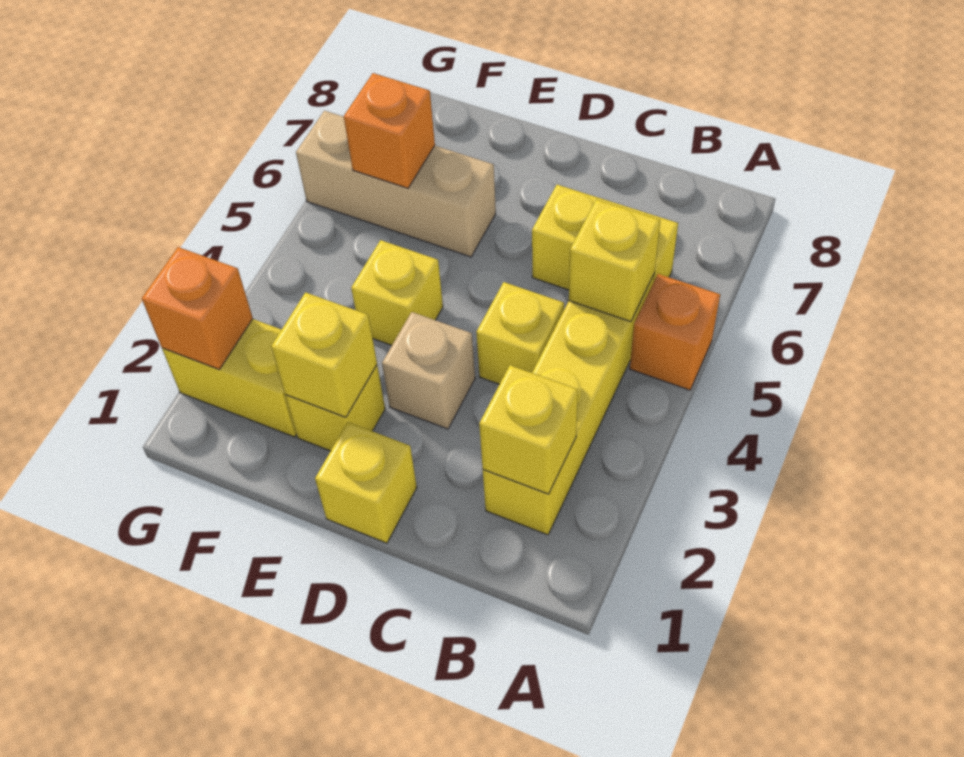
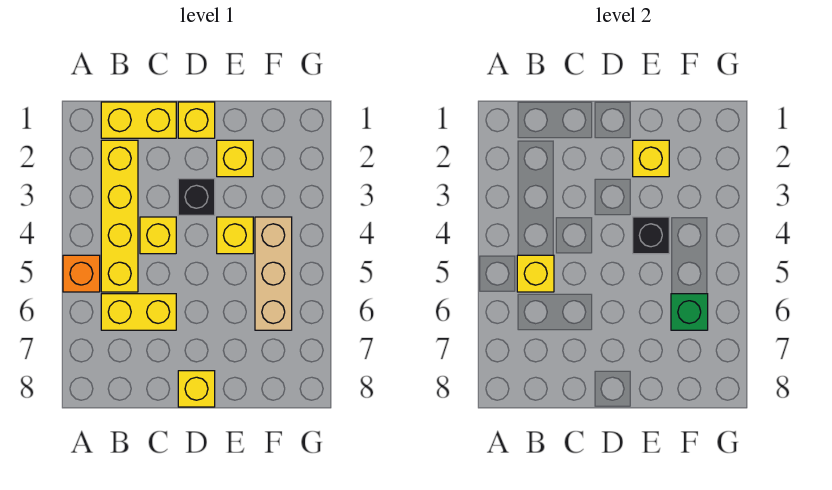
yellow 1x1 brick [479,365,578,494] -> yellow 1x1 brick moved to [178,371,215,407]
tan 1x1 brick [382,312,475,429] -> black 1x1 brick [178,179,215,215]
none -> black 1x1 brick [633,217,669,254]
tan 1x3 brick [296,111,496,257] -> tan 1x3 brick turned to [255,217,292,330]
yellow 1x2 brick [162,319,297,437] -> yellow 1x2 brick moved to [101,102,176,138]
orange 1x1 brick [344,73,435,188] -> green 1x1 brick [671,294,708,330]
orange 1x1 brick [142,247,253,369] -> none

